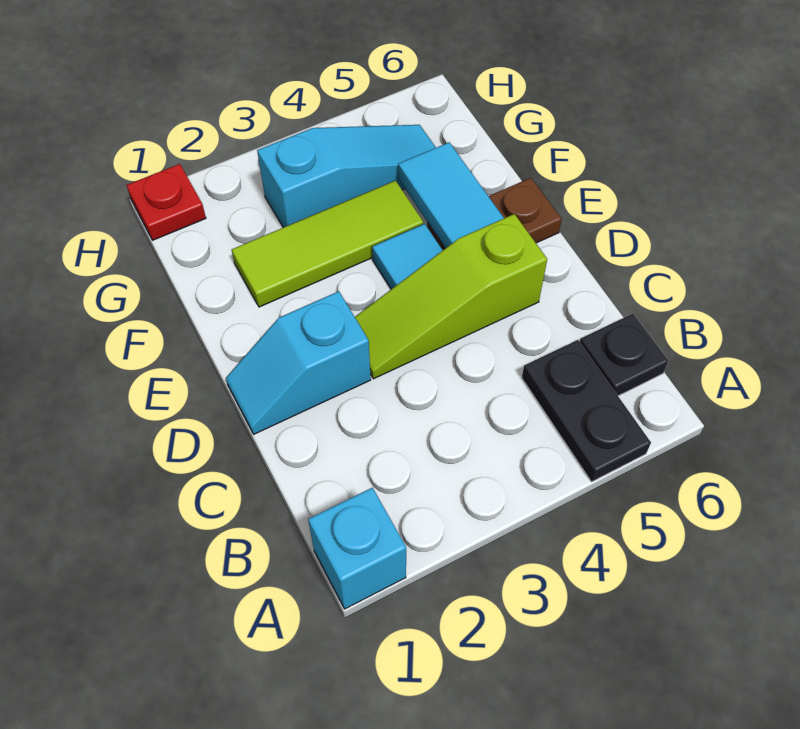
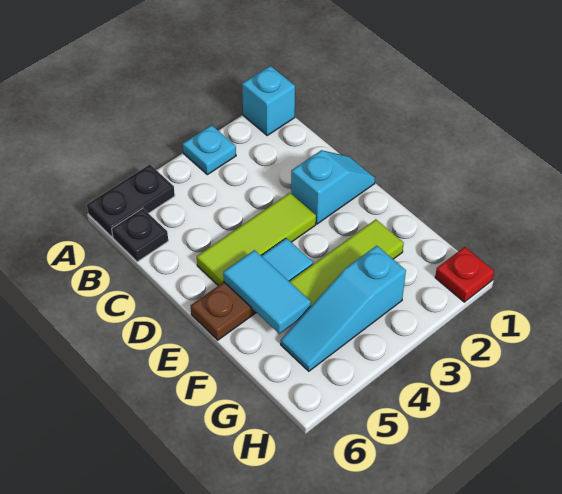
none -> cyan 1x1 plate [183,125,236,175]
black 1x2 plate [522,340,651,482] -> black 1x2 plate turned to [87,164,175,237]
lime 1x3 slope [355,214,547,379] -> lime 1x3 tile [197,193,316,286]

